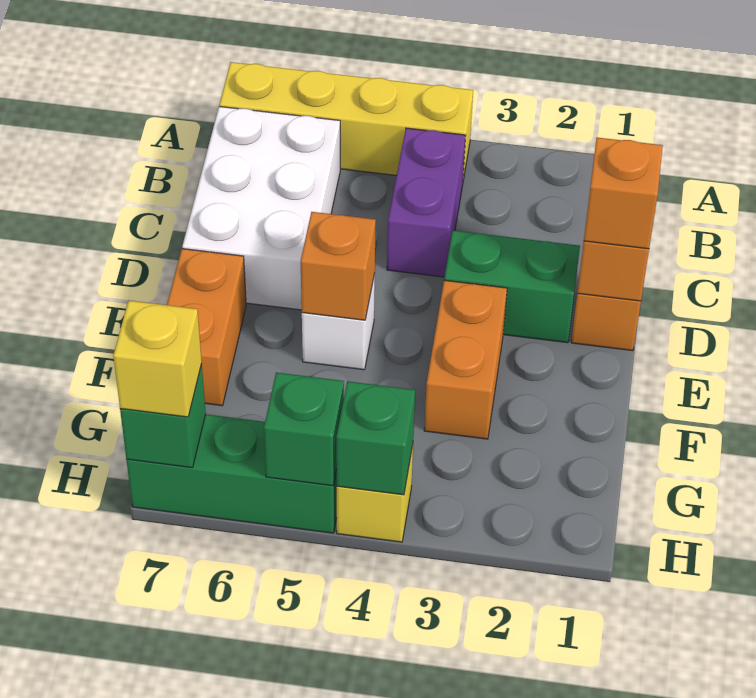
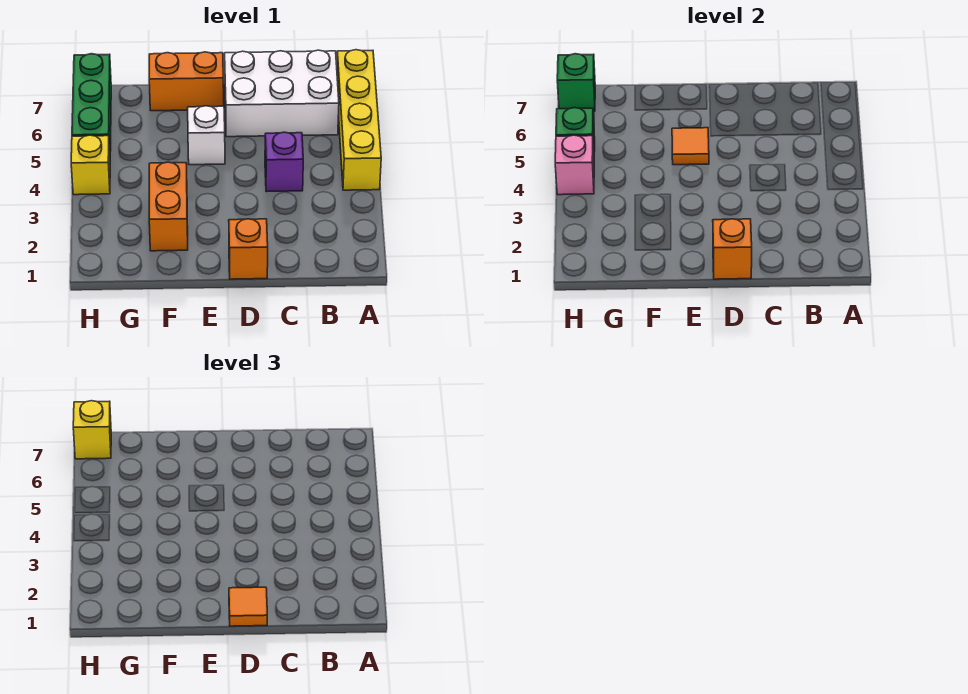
purple 1x2 brick [387,128,466,277] -> purple 1x1 brick [265,132,303,192]
orange 1x1 brick [584,138,663,249] -> orange 1x1 tile [229,587,267,626]
green 1x2 brick [444,230,580,343] -> none
orange 1x2 brick [424,280,507,439] -> orange 1x2 brick turned to [149,162,188,251]
orange 1x1 brick [301,212,376,320] -> orange 1x1 tile [672,128,709,165]
green 1x1 brick [336,381,415,495] -> pink 1x1 brick [555,135,594,195]

